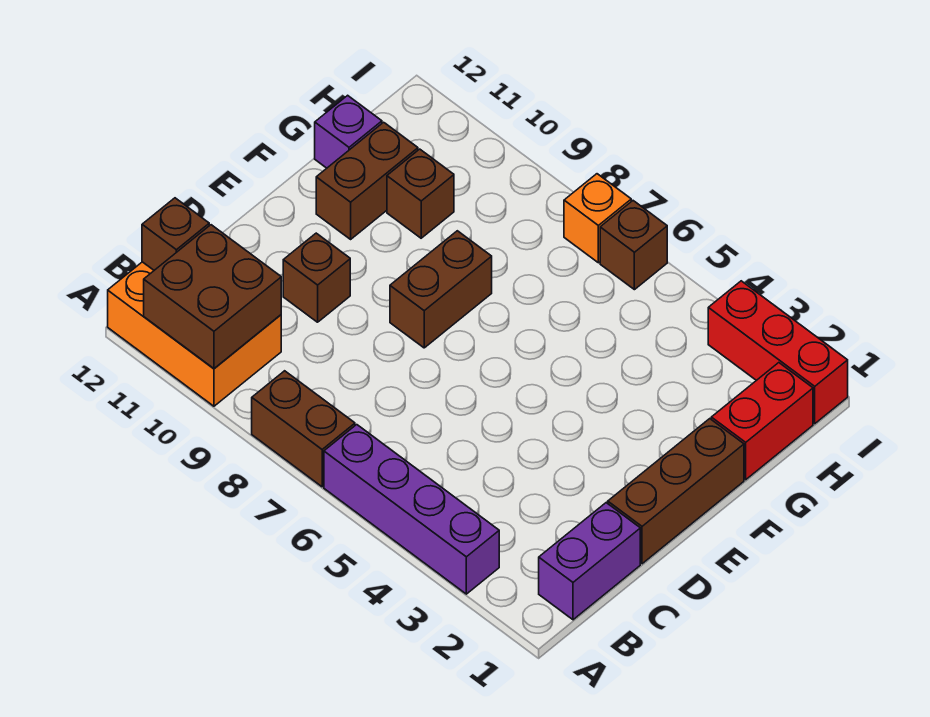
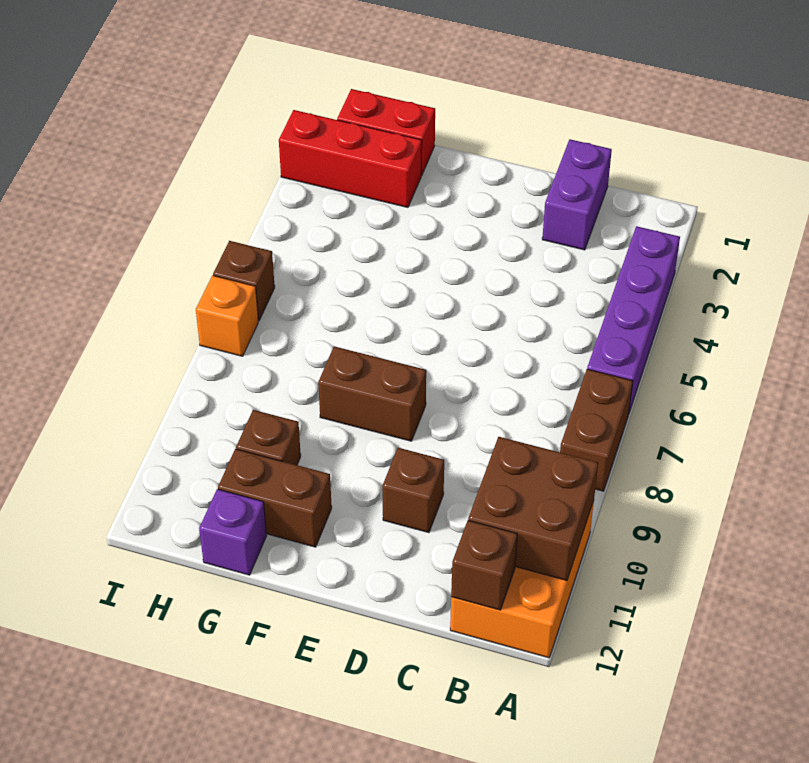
purple 1x2 brick [539,503,640,620] -> purple 1x2 brick turned to [542,139,612,250]
brown 1x3 brick [608,419,744,564] -> none
red 1x3 brick [708,281,848,424] -> red 1x3 brick turned to [279,110,422,207]

